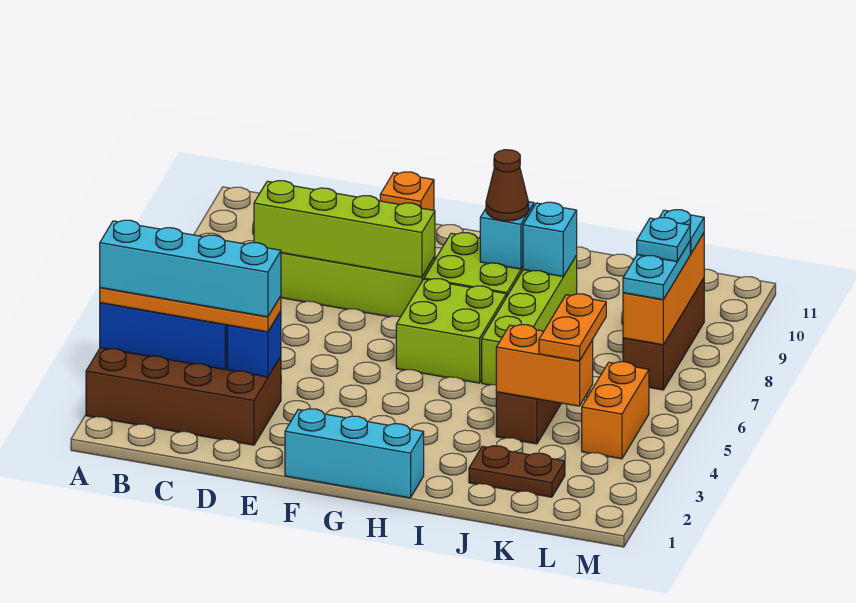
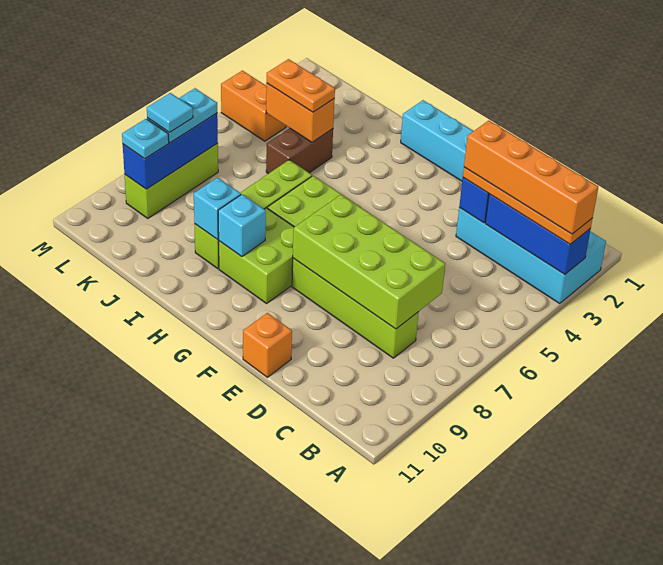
brown 2x4 brick [86,348,281,445] -> cyan 2x4 brick [456,208,606,303]
cyan 1x4 brick [100,220,281,317] -> orange 1x4 brick [464,121,598,234]
lime 1x4 brick [254,181,435,277] -> lime 2x4 brick [293,195,445,329]
brown 1x1 cone [486,150,529,221] -> none
brown 1x2 plate [469,446,565,497] -> none
orange 1x2 plate [539,294,606,361] -> orange 1x2 plate turned to [267,59,335,112]
orange 1x2 brick [582,362,649,459] -> orange 1x2 brick turned to [221,71,286,141]
brown 1x3 brick [623,279,704,390] -> lime 1x3 brick [125,143,218,218]
orange 1x3 brick [623,233,704,345] -> blue 1x3 brick [123,113,218,189]
cyan 1x1 plate [637,218,690,262] -> cyan 1x1 tile [147,93,193,133]

